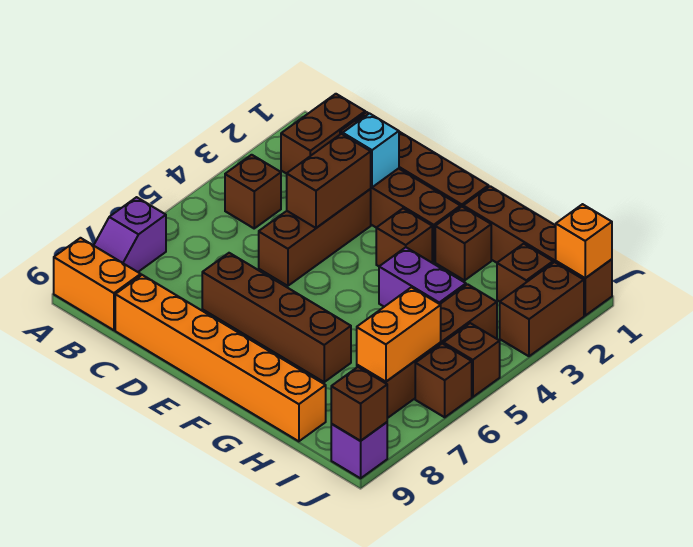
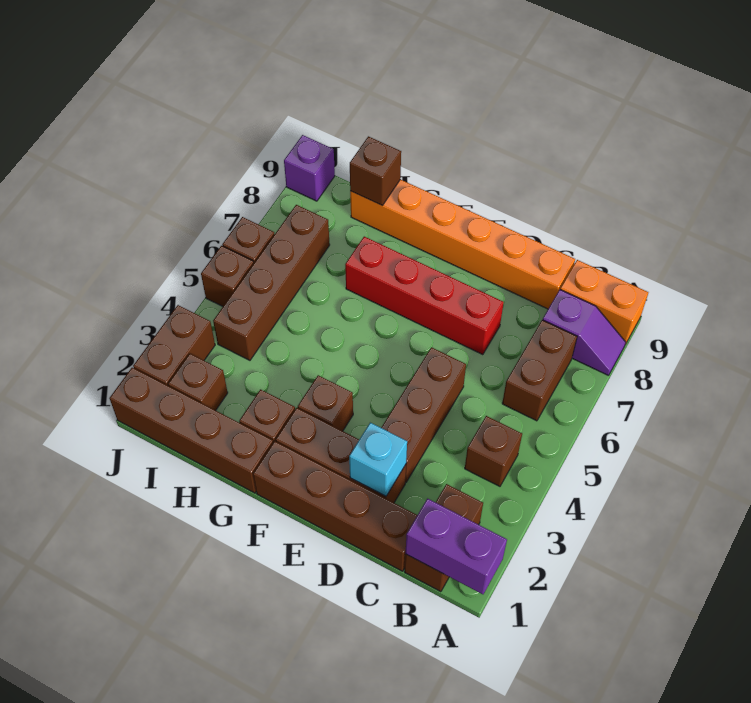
purple 1x2 slope [94,197,166,272] -> purple 1x2 slope turned to [543,290,626,375]
brown 1x2 brick [287,134,371,228] -> brown 1x2 brick moved to [502,320,577,421]
brown 1x4 brick [202,253,351,382] -> red 1x4 brick [345,237,504,355]
purple 1x2 brick [379,247,466,307] -> purple 1x2 brick moved to [406,499,507,594]
orange 1x2 brick [357,287,441,382] -> none
orange 1x1 brick [556,204,612,278] -> none
brown 1x1 brick [331,367,387,441] -> brown 1x1 brick moved to [350,136,401,206]

